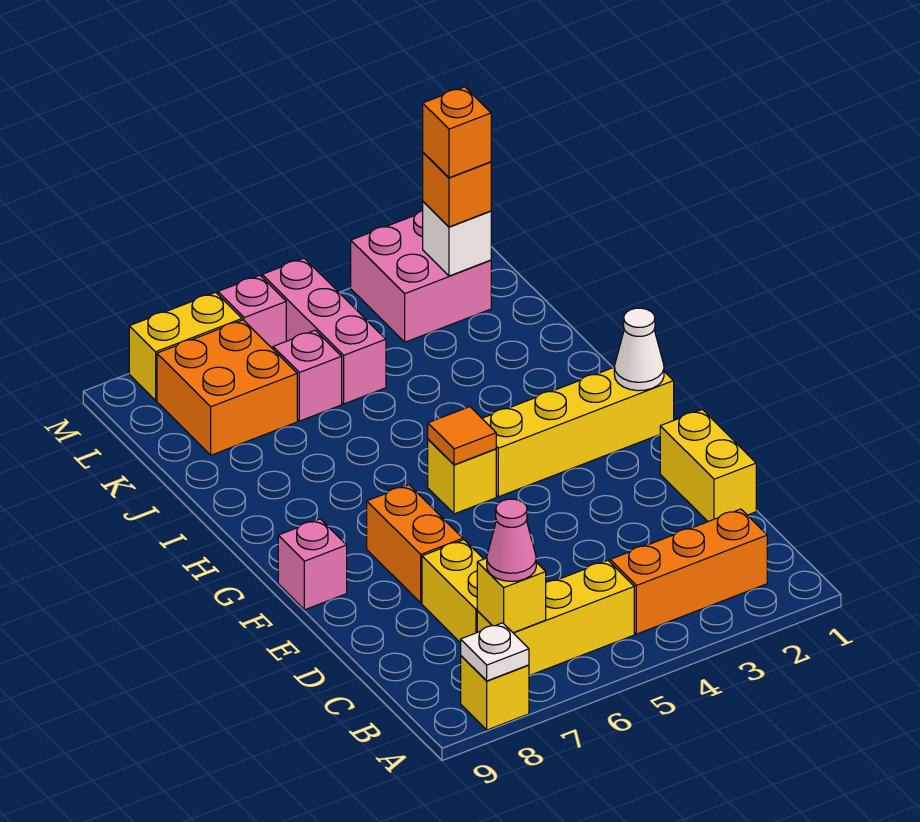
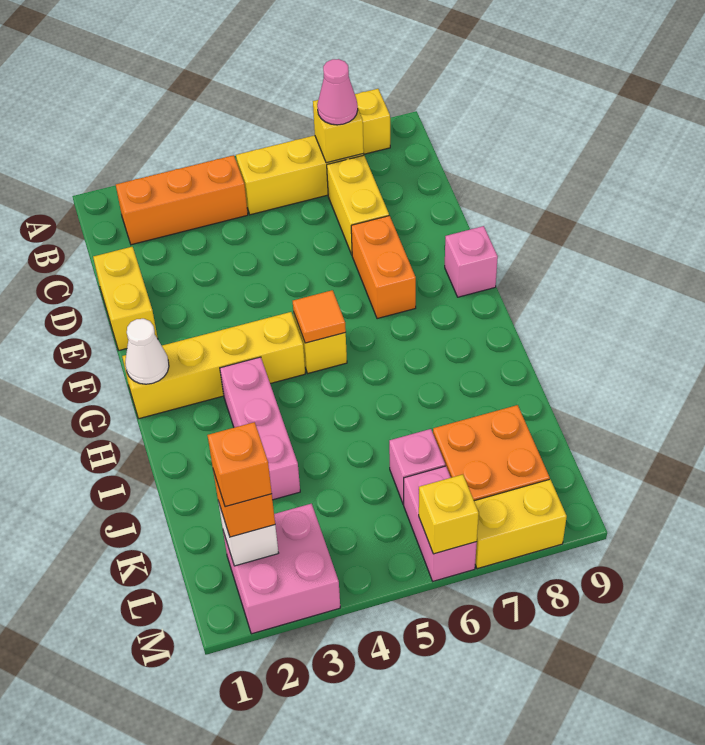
white 1x1 plate [461,623,529,681] -> none
pink 1x3 brick [262,258,386,404] -> pink 1x3 brick moved to [220,357,300,500]
pink 1x1 brick [218,275,286,349] -> pink 1x2 brick [404,466,477,581]
none -> yellow 1x1 brick [419,475,479,554]

